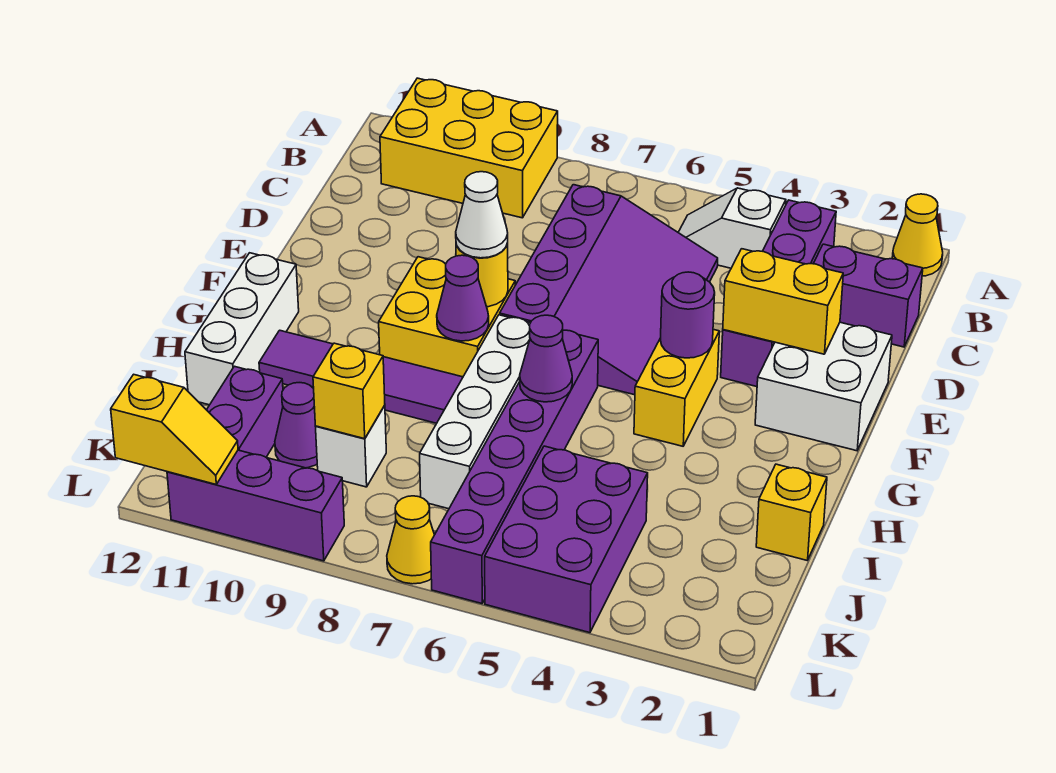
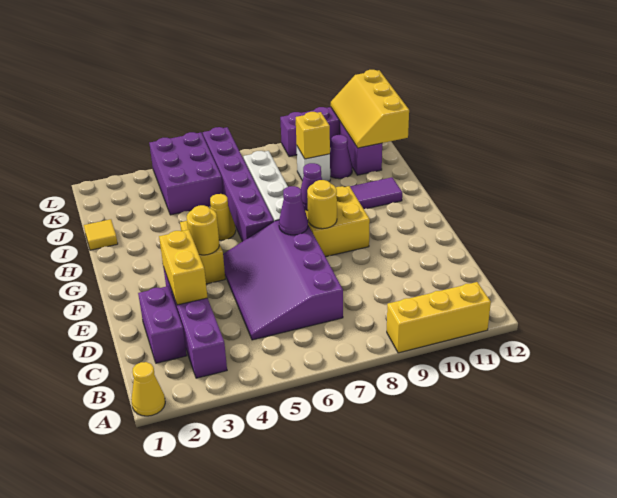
yellow 2x3 brick [380,78,558,218] -> yellow 1x3 brick [387,282,491,353]
white 1x2 slope [678,188,786,268] -> none
purple 1x2 brick [813,244,923,347] -> purple 1x2 brick turned to [138,286,187,363]
white 2x2 brick [755,322,892,451] -> none
yellow 1x2 brick [723,249,843,354] -> yellow 1x2 brick turned to [159,230,208,305]
purple 1x1 round brick [660,272,715,358] -> yellow 1x1 round brick [187,205,219,255]
white 1x1 cone [456,172,508,258] -> none
white 1x3 brick [185,253,299,405] -> none
purple 1x1 cone [520,315,572,402] -> purple 1x1 cone moved to [279,186,308,235]
yellow 1x1 brick [756,464,827,560] -> yellow 1x1 tile [84,219,118,250]
yellow 1x1 cone [387,496,434,584] -> yellow 1x1 cone moved to [210,194,236,240]
yellow 1x2 slope [111,374,238,484] -> yellow 2x3 slope [331,70,409,148]

